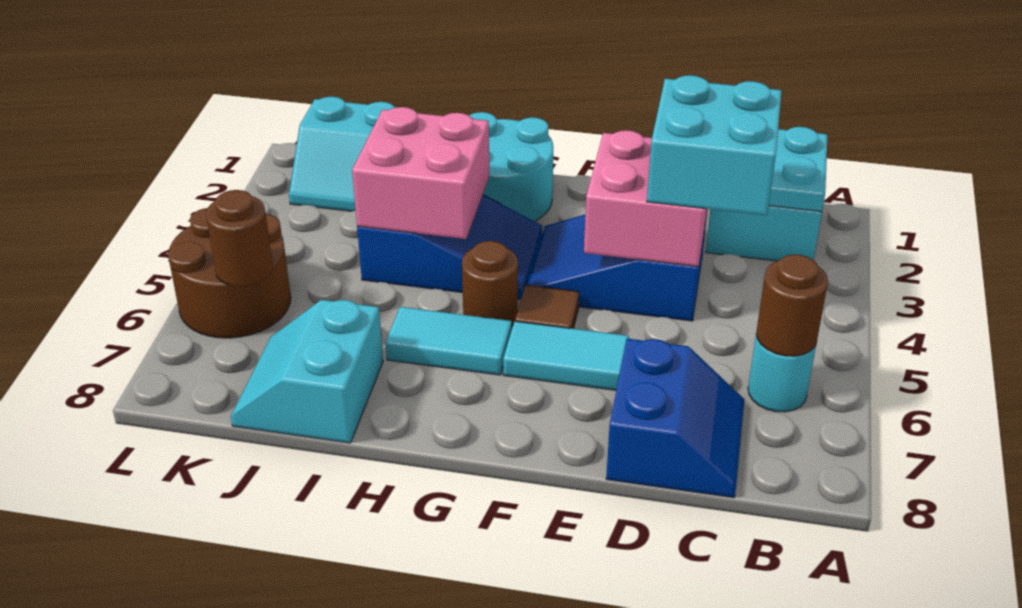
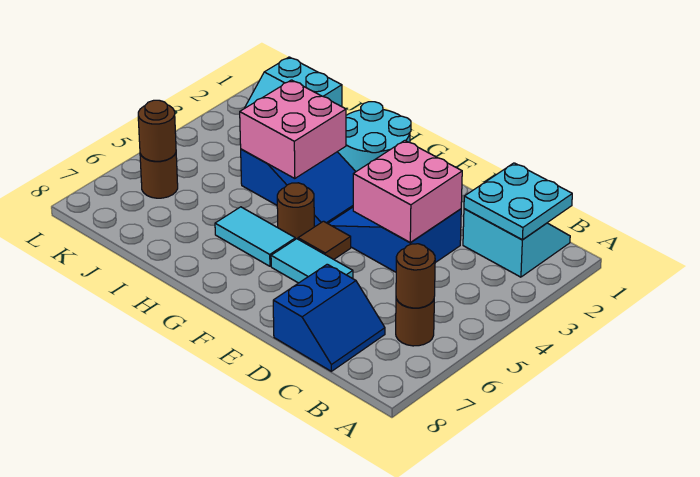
cyan 1x1 round brick [748,334,816,412] -> brown 1x1 round brick [396,299,434,346]
cyan 2x2 brick [647,75,782,215] -> none
cyan 2x2 slope [231,300,383,443] -> none
brown 2x2 round brick [168,208,291,338] -> brown 1x1 round brick [140,153,178,198]

